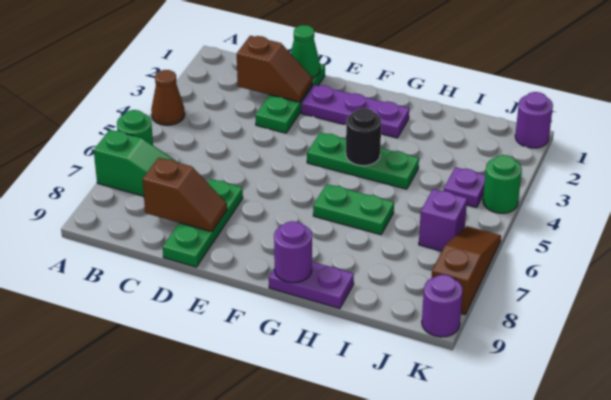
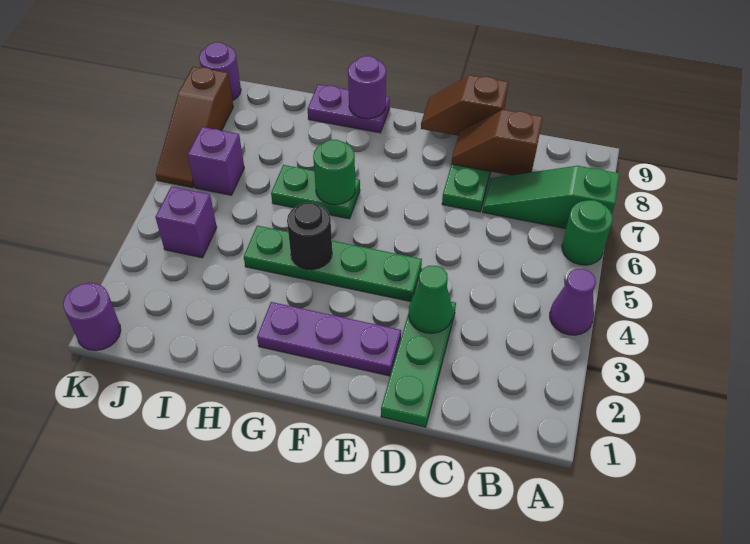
brown 1x1 cone [151,70,185,125] -> purple 1x1 cone [550,269,596,335]
brown 1x2 slope [237,36,312,102] -> brown 1x2 slope moved to [421,75,508,136]
green 1x1 cone [290,25,320,78] -> green 1x1 cone moved to [409,266,453,333]
green 1x3 plate [307,133,419,189] -> green 1x4 plate [244,226,422,302]
purple 1x1 plate [444,167,485,208] -> purple 1x1 brick [155,186,217,258]
green 1x1 round brick [483,155,522,213] -> green 1x1 round brick moved to [313,140,355,205]

